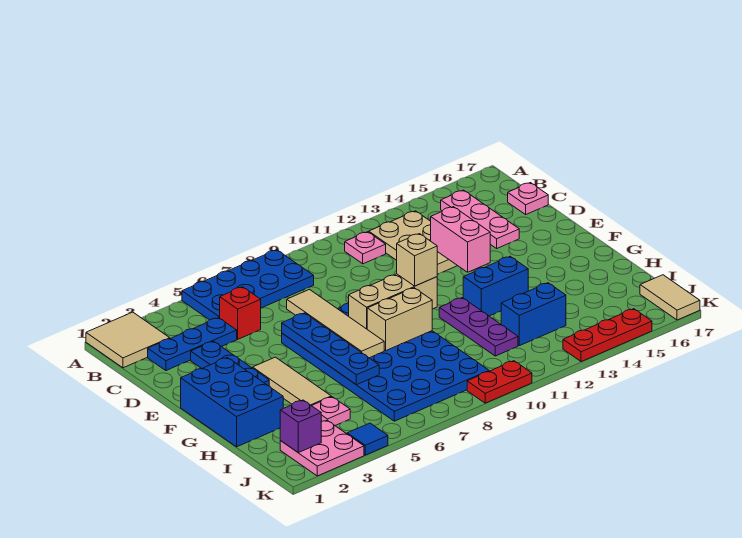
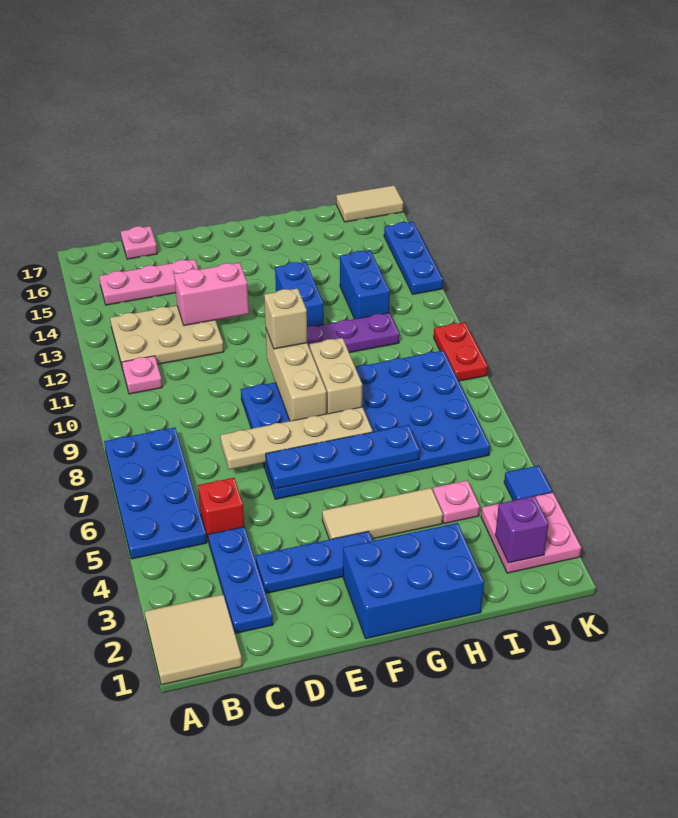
tan 1x4 tile [287,290,384,358] -> tan 1x4 plate [220,407,373,470]
red 1x3 plate [563,309,652,362] -> blue 1x3 plate [384,222,443,294]

